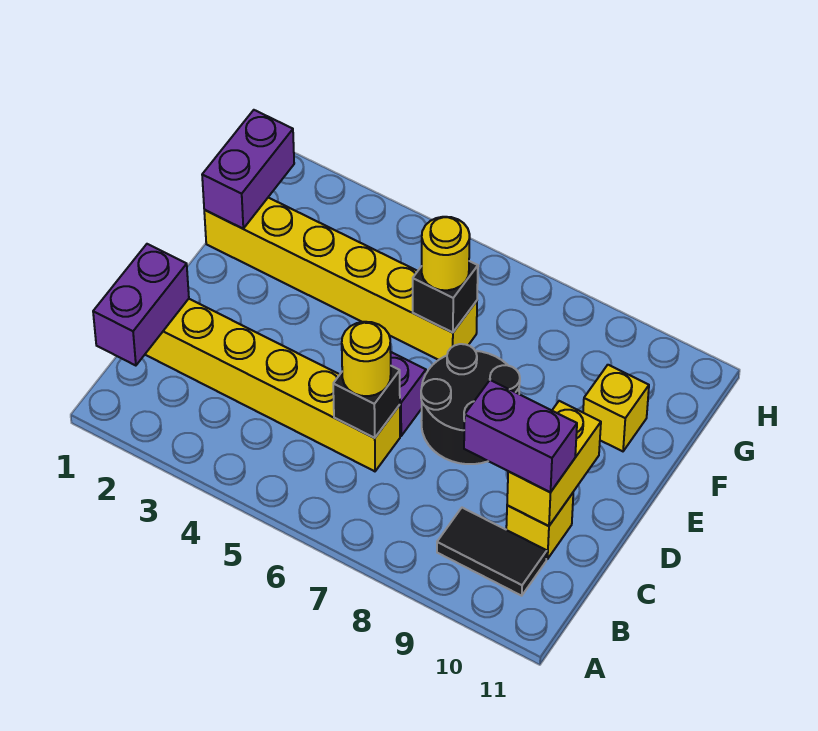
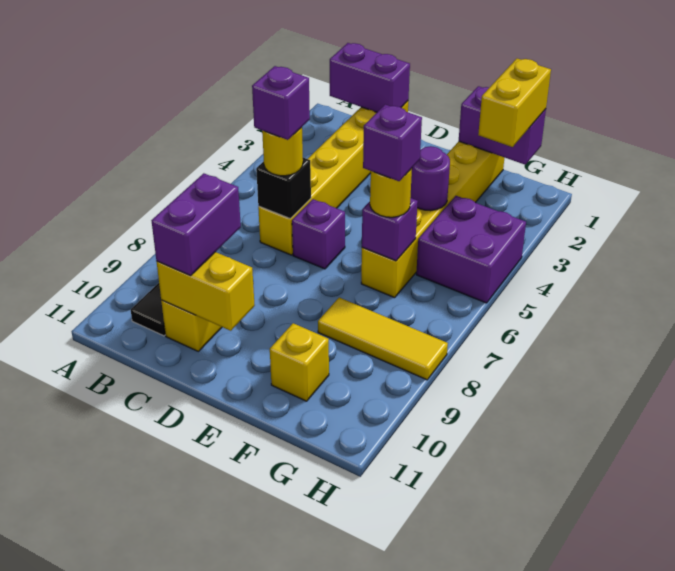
none -> purple 1x1 brick [252,66,310,140]
black 2x2 round brick [421,344,520,464] -> none
none -> purple 1x1 round brick [410,146,450,211]
black 1x1 brick [413,261,478,333] -> purple 1x1 brick [362,198,418,261]
none -> purple 1x1 brick [363,105,422,181]
none -> yellow 1x3 tile [318,297,448,380]
none -> yellow 1x2 brick [478,59,551,147]
none -> purple 2x2 brick [416,196,526,303]

